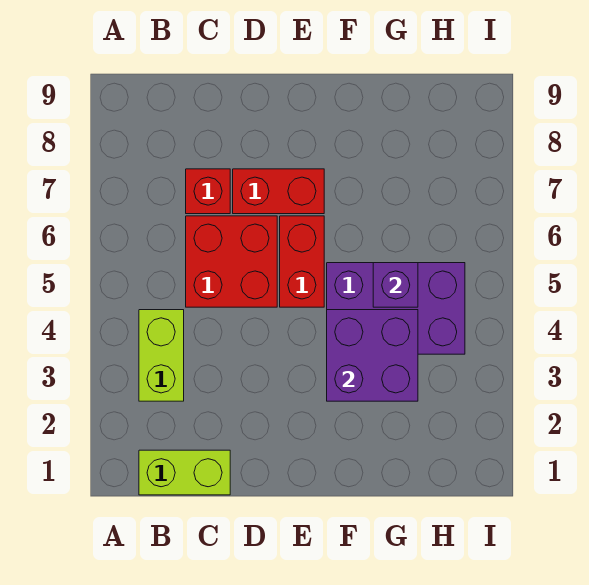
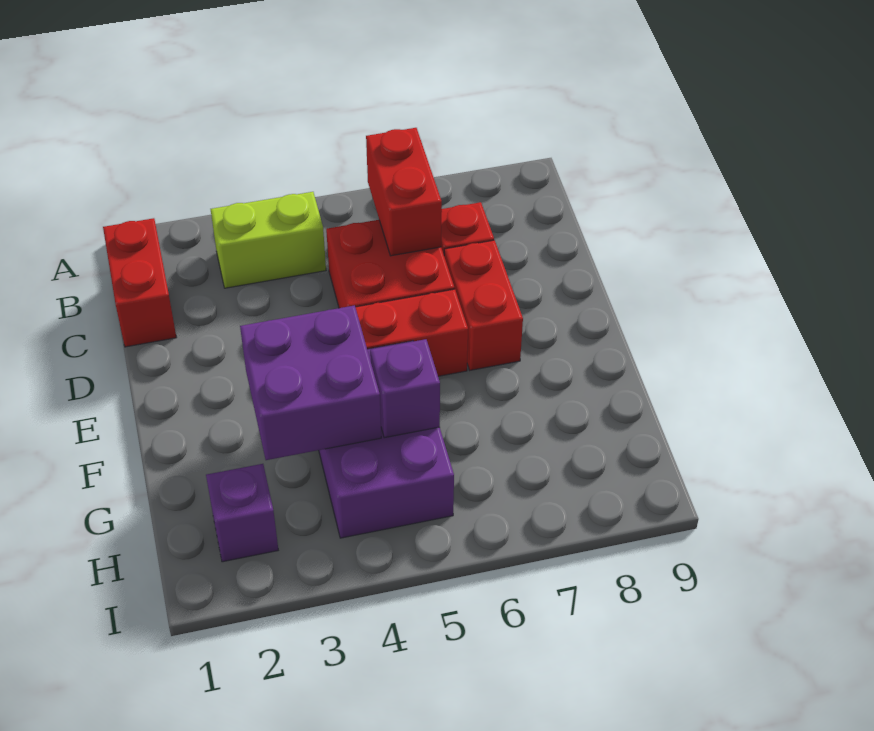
lime 1x2 brick [139,450,230,495] -> red 1x2 brick [103,218,176,347]
none -> red 1x2 brick [366,128,442,256]
none -> purple 1x1 brick [206,464,278,562]

